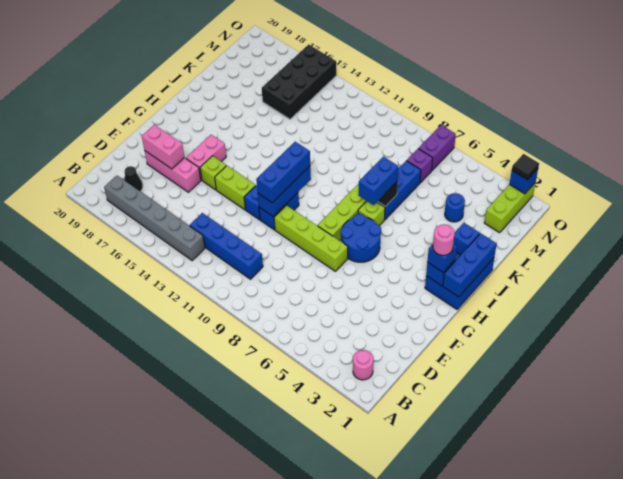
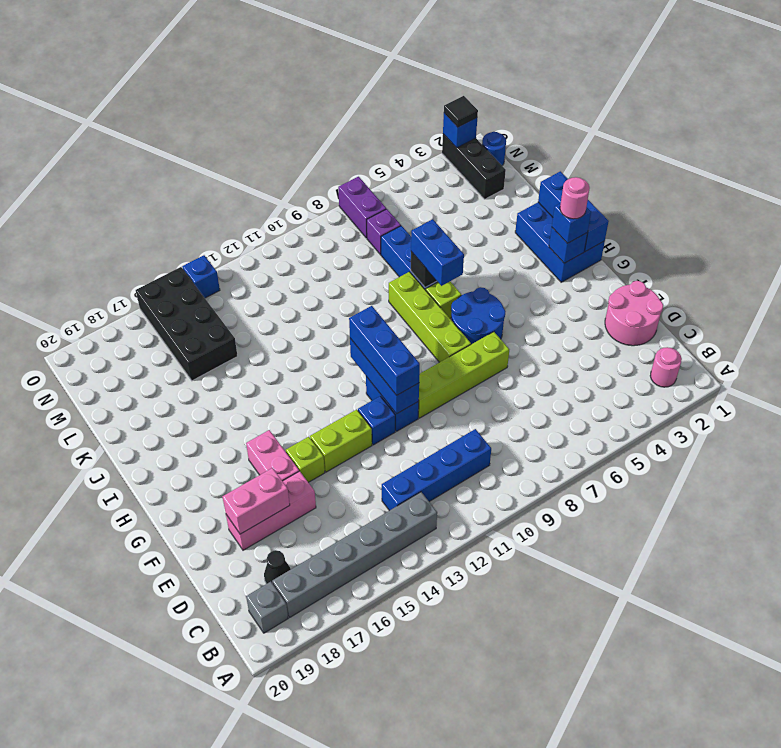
none -> grey 1x1 brick [246,582,288,633]
none -> pink 2x2 round brick [605,281,663,346]
blue 1x1 brick [453,223,480,255] -> blue 1x1 brick moved to [182,255,220,298]
blue 1x1 round brick [445,193,465,222] -> blue 1x1 round brick moved to [482,132,506,166]
lime 1x3 brick [484,183,535,233] -> black 1x3 brick [442,134,506,199]

